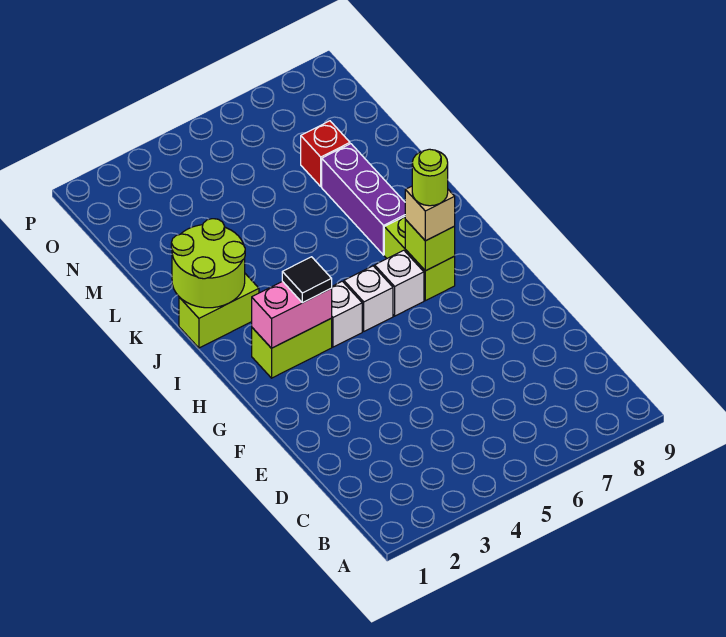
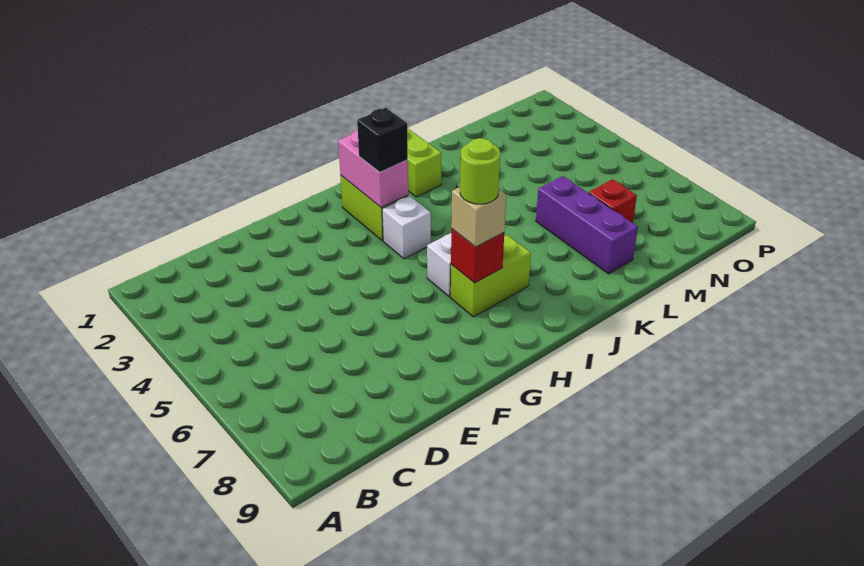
black 1x1 tile [282,257,332,303] -> black 1x1 brick [357,108,408,172]
white 1x1 brick [344,266,393,331] -> none
lime 1x1 brick [405,220,455,271] -> red 1x1 brick [451,229,504,283]
lime 2x2 round brick [171,219,245,308] -> none
purple 1x3 brick [322,144,405,255] -> purple 1x3 brick turned to [536,176,638,274]

